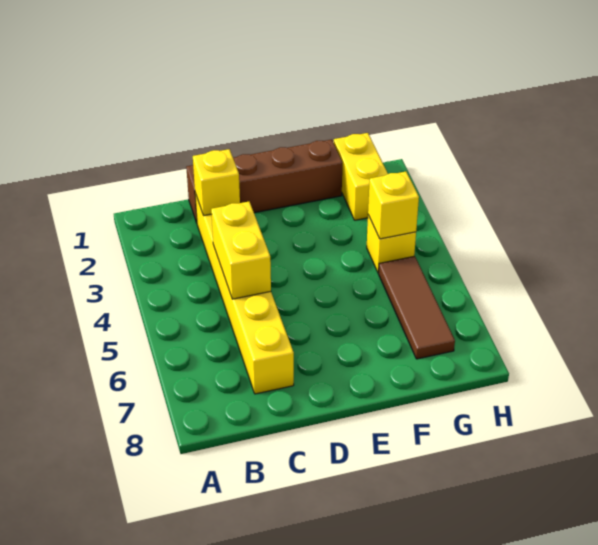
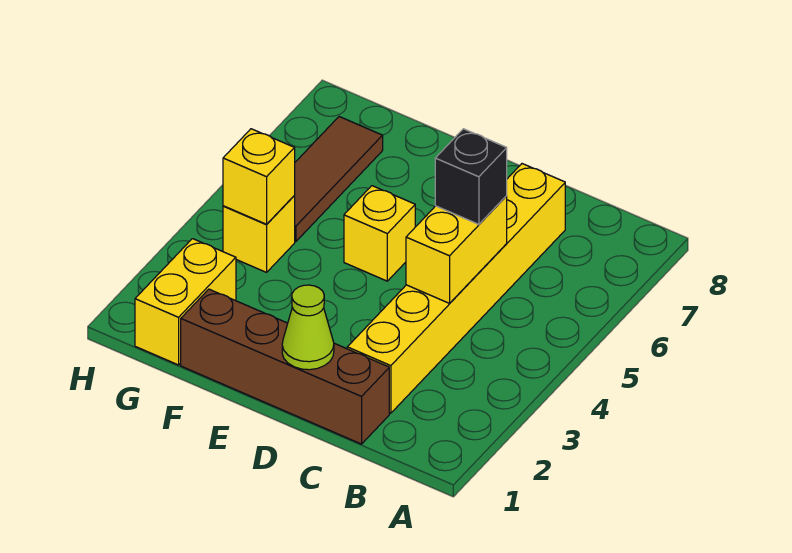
yellow 1x1 brick [193,149,240,216] -> yellow 1x1 brick moved to [344,186,415,281]
none -> black 1x1 brick [435,129,507,224]
none -> lime 1x1 cone [282,285,334,370]

